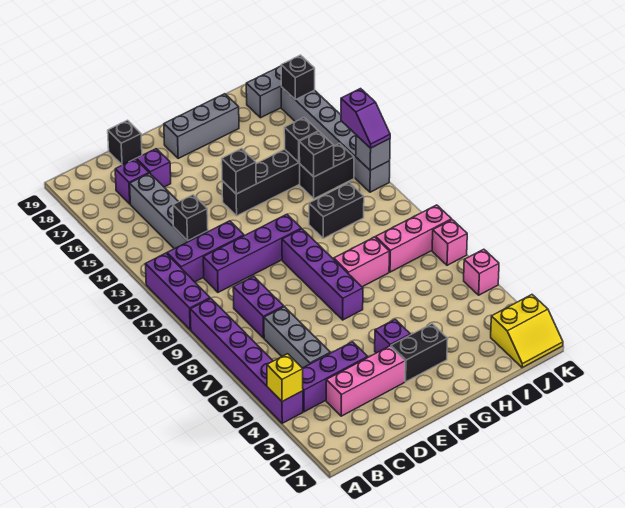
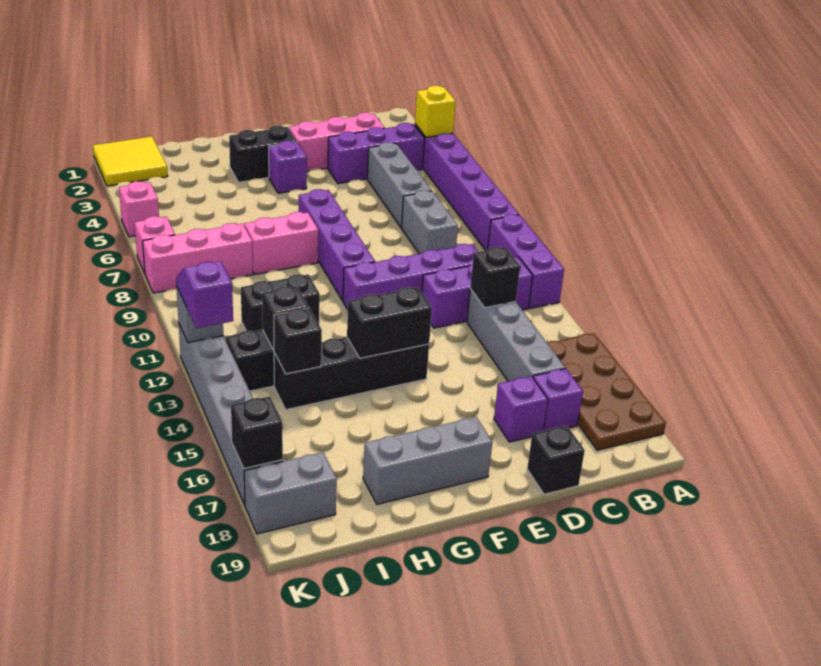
none -> brown 2x4 plate [547,333,666,450]
purple 1x2 brick [233,276,284,338] -> grey 1x2 brick [402,190,458,254]
black 1x1 brick [222,148,256,194] -> black 1x2 brick [347,287,432,358]
yellow 2x2 slope [491,295,563,368] -> yellow 2x2 tile [93,137,168,186]

